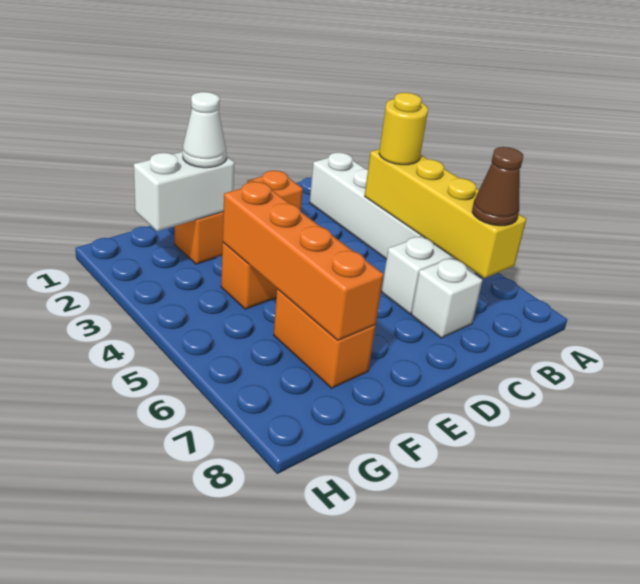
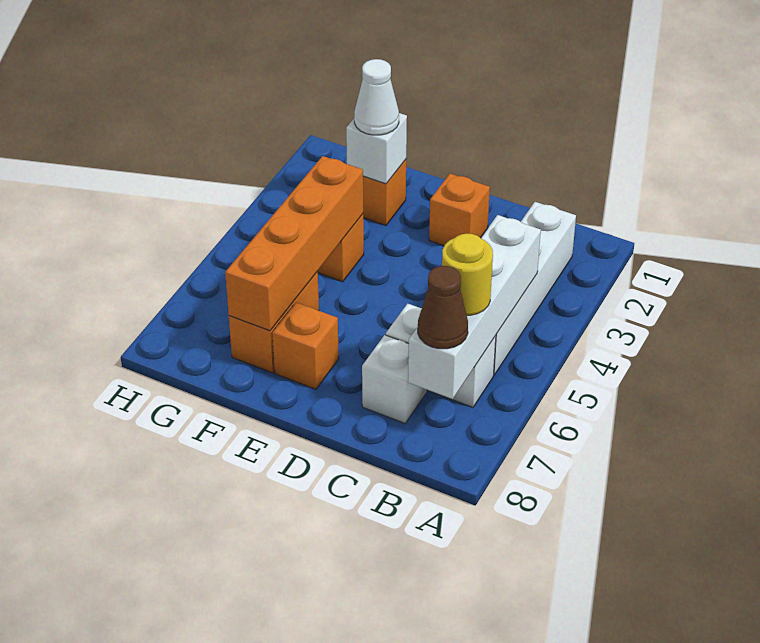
yellow 1x4 brick [365,149,526,278] -> white 1x4 brick [408,215,541,399]
yellow 1x1 round brick [379,93,428,165] -> yellow 1x1 round brick moved to [442,233,493,315]
none -> orange 1x1 brick [272,302,339,389]
white 1x2 brick [134,152,235,231] -> white 1x1 brick [346,113,407,184]

